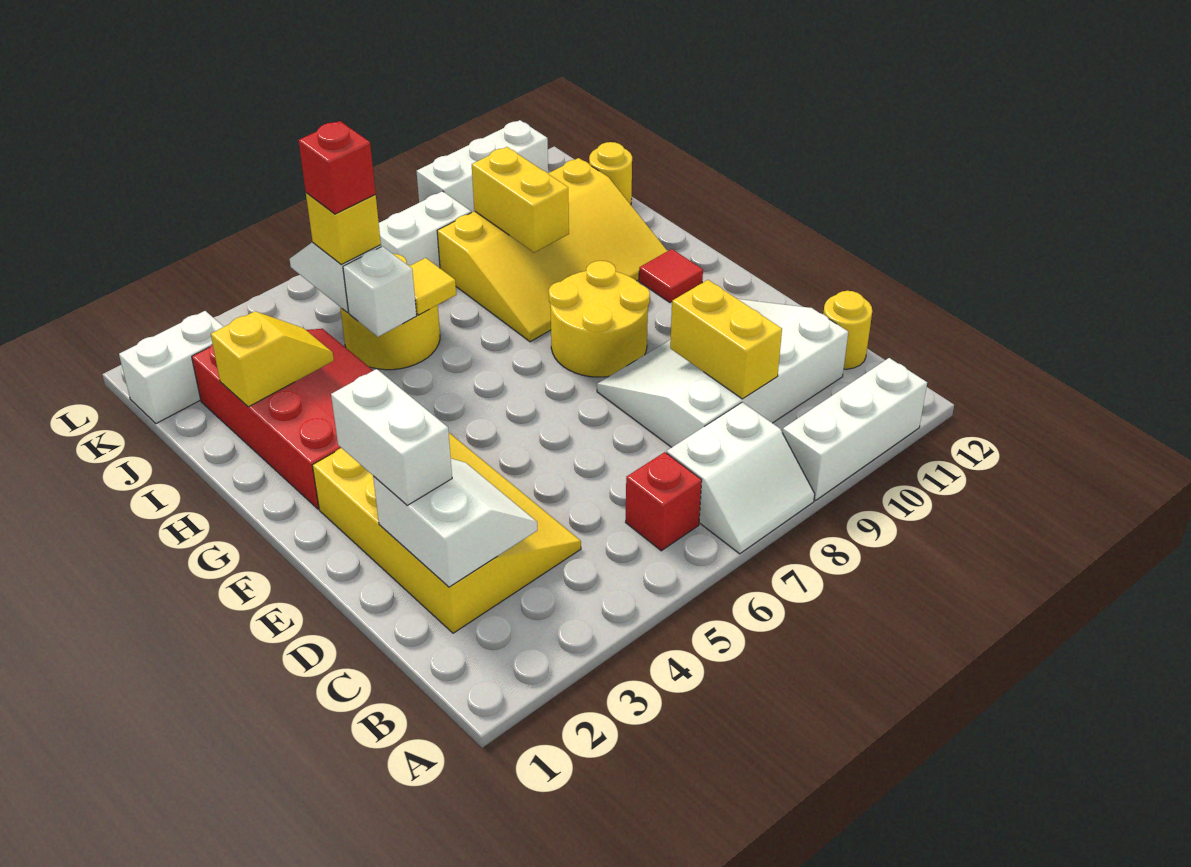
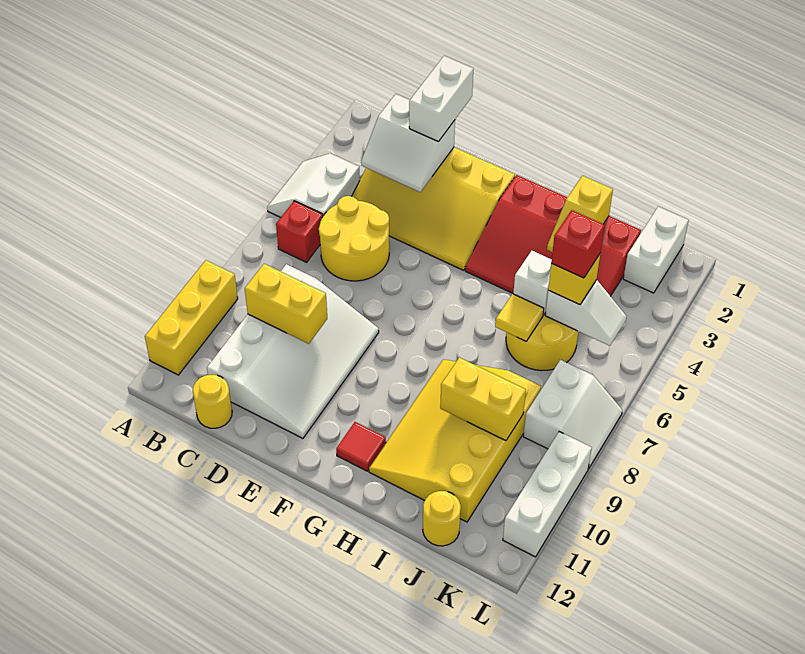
white 2x2 slope [667,402,815,554] -> white 2x2 slope moved to [267,153,360,217]
white 1x3 brick [782,358,927,501] -> yellow 1x3 brick [145,260,238,375]
white 1x2 brick [331,369,452,505] -> white 1x2 brick turned to [409,56,473,142]
yellow 2x2 round brick [549,261,650,377] -> yellow 2x2 round brick moved to [319,196,389,281]

